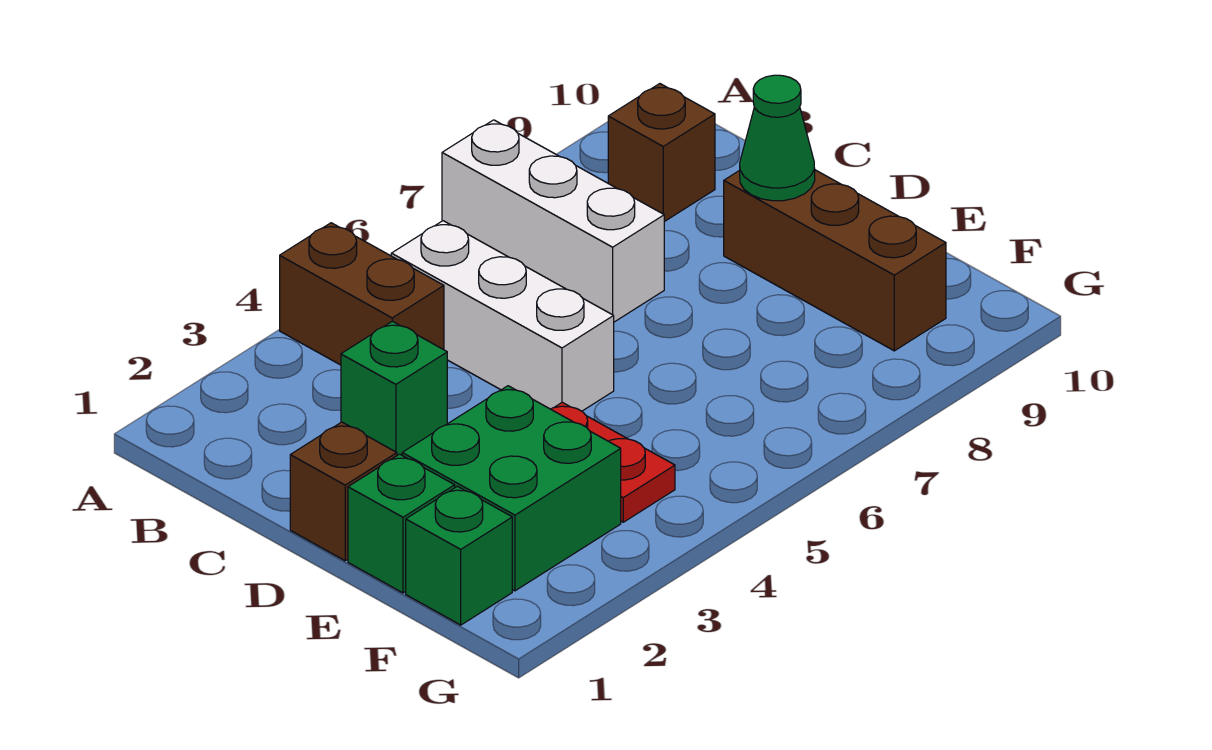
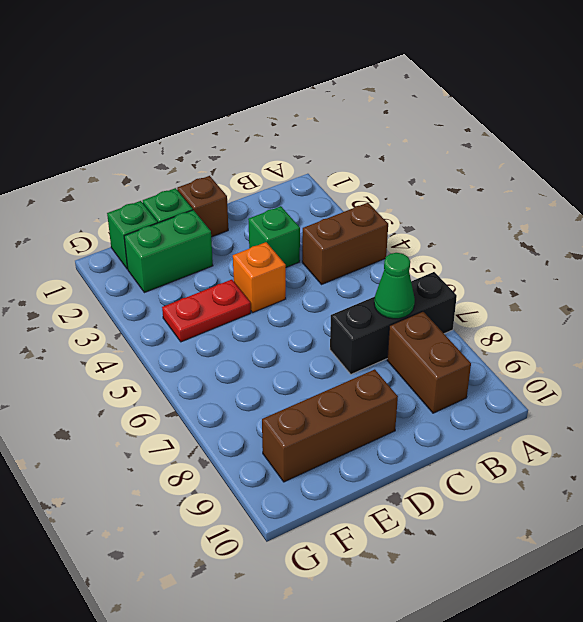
white 1x3 brick [442,120,664,322] -> black 1x3 brick [330,272,457,374]
white 1x3 brick [391,221,614,411] -> none
brown 1x1 brick [608,84,715,222] -> brown 1x2 brick [387,312,471,413]
none -> orange 1x1 brick [233,242,286,313]
green 1x1 cone [740,75,815,201] -> green 1x1 cone moved to [374,253,415,319]
green 2x2 brick [402,386,621,591] -> green 1x2 brick [124,210,213,293]

